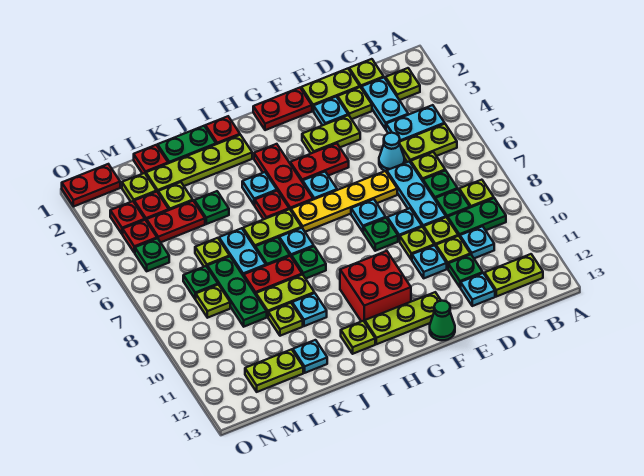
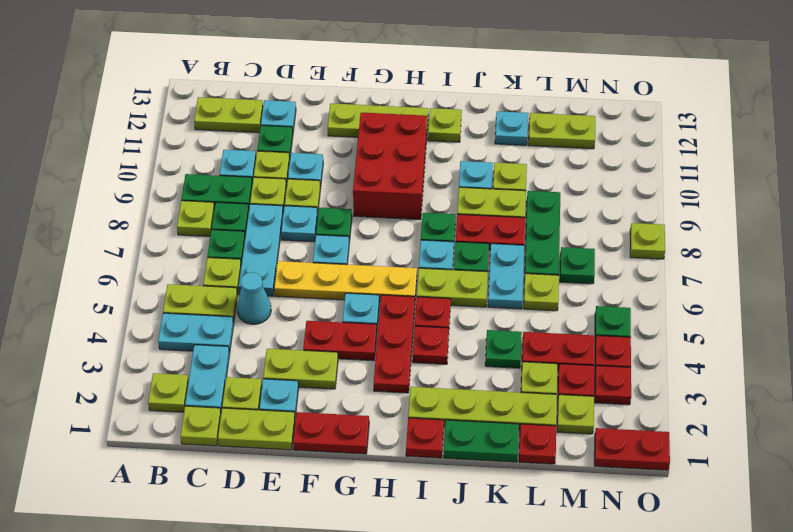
green 1x1 cone [430,301,455,340] -> none
red 2x2 brick [340,251,411,322] -> red 2x3 brick [353,113,427,220]
cyan 1x1 plate [242,172,277,205] -> red 1x1 plate [413,326,449,364]
lime 1x1 plate [196,285,230,318] -> lime 1x1 plate moved to [630,223,665,259]

